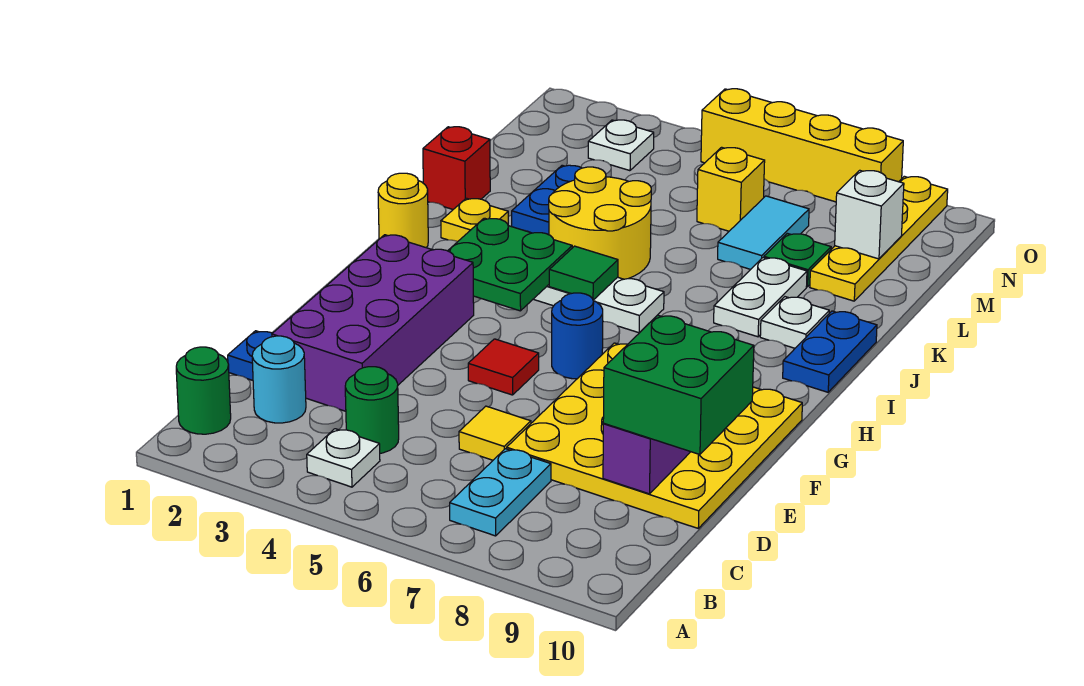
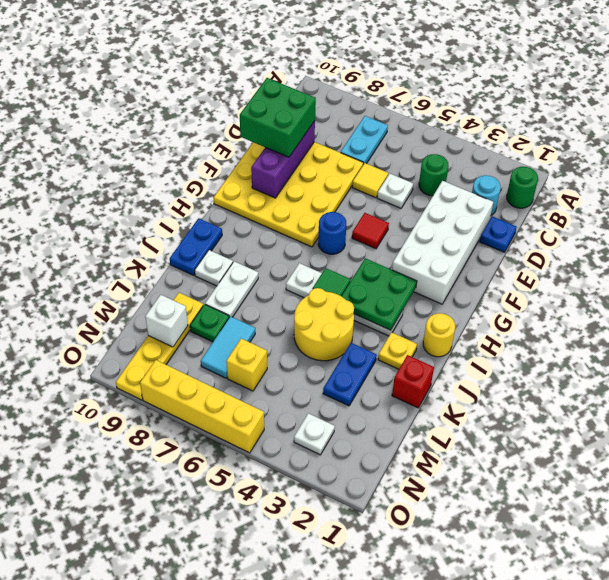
white 1x1 plate [307,429,380,487] -> white 1x1 plate moved to [377,174,413,208]
purple 2x4 brick [272,235,474,411] -> white 2x4 brick [392,181,493,304]

